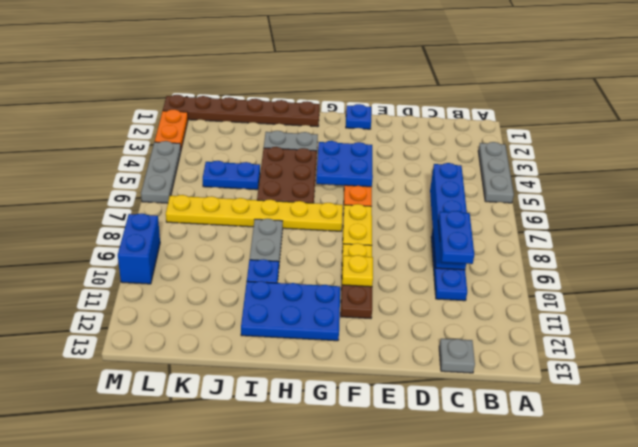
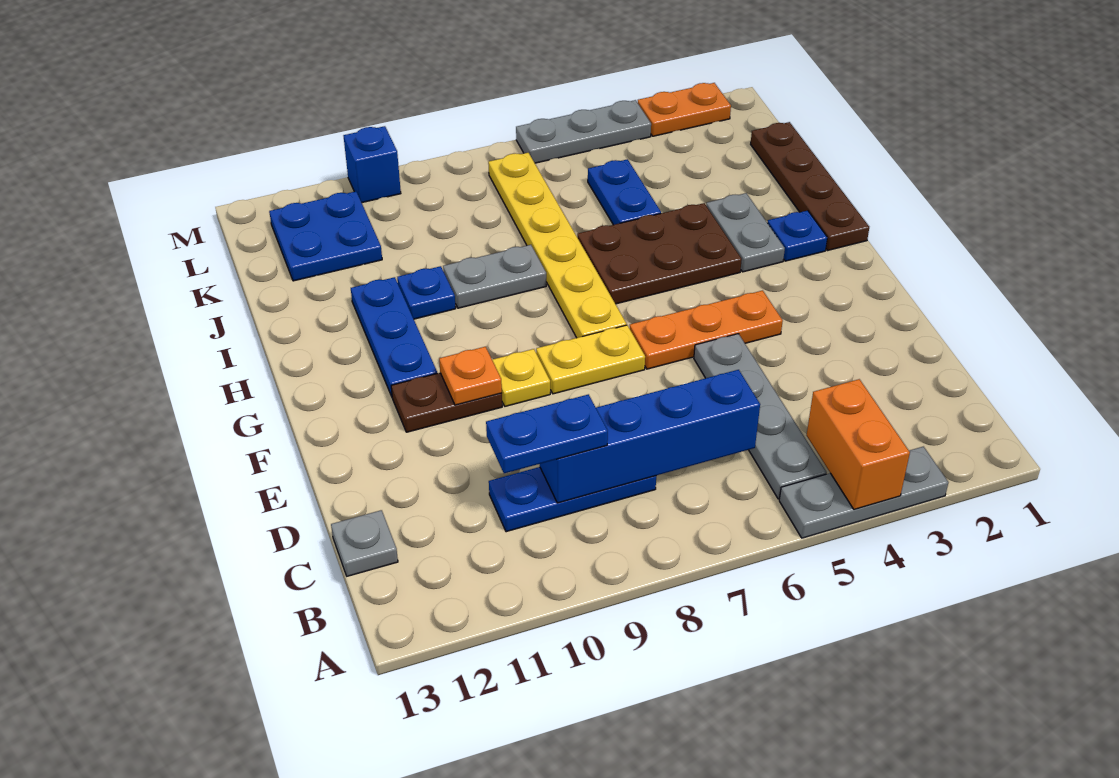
none -> orange 1x2 brick [807,379,910,509]
none -> grey 1x4 plate [694,334,827,499]
blue 1x1 plate [346,104,371,129] -> blue 1x1 plate moved to [768,211,827,261]
blue 2x2 plate [316,141,373,187] -> blue 2x2 plate moved to [269,191,382,281]
yellow 1x1 plate [342,255,373,287] -> orange 1x1 plate [439,347,502,405]
blue 2x3 plate [241,281,340,341] -> blue 1x3 plate [351,277,437,396]
brown 1x6 plate [163,95,320,127] -> brown 1x4 plate [751,122,869,250]
blue 1x2 brick [118,213,160,284] -> blue 1x1 brick [343,126,401,203]

